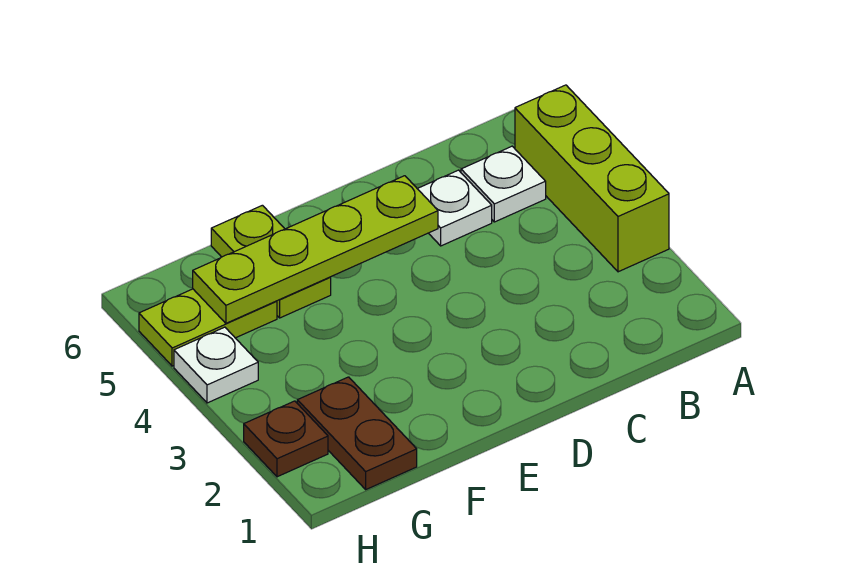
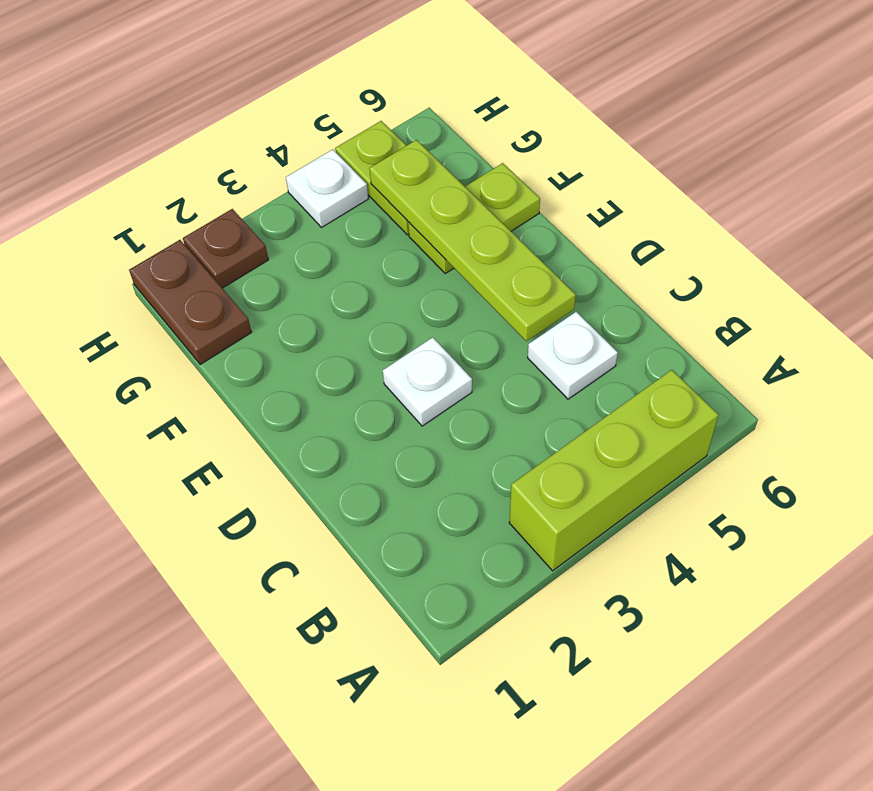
white 1x1 plate [461,146,546,222] -> white 1x1 plate moved to [383,337,472,426]
brown 1x2 plate [297,377,417,489] -> brown 1x2 plate turned to [129,240,251,365]

